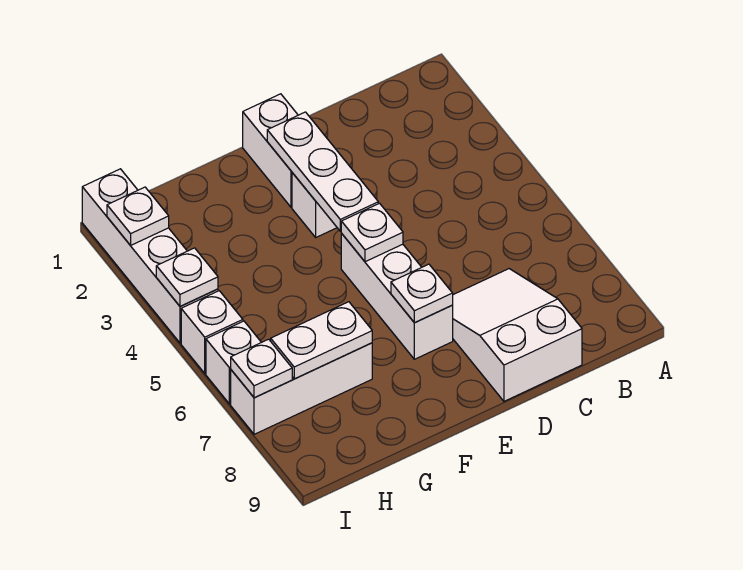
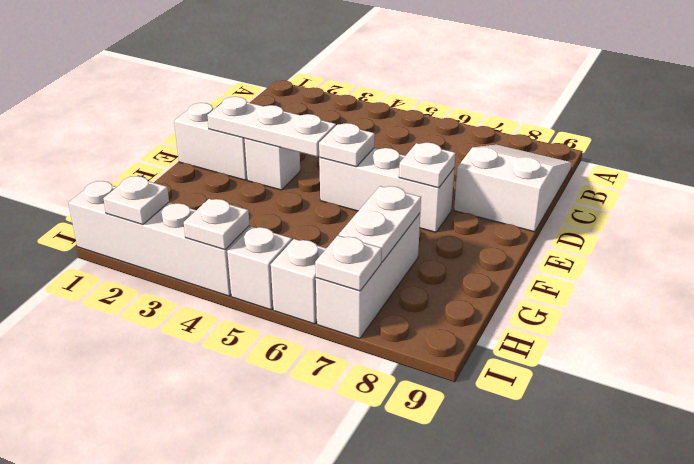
white 2x3 slope [453,269,582,401] -> white 2x3 slope turned to [454,145,572,232]

